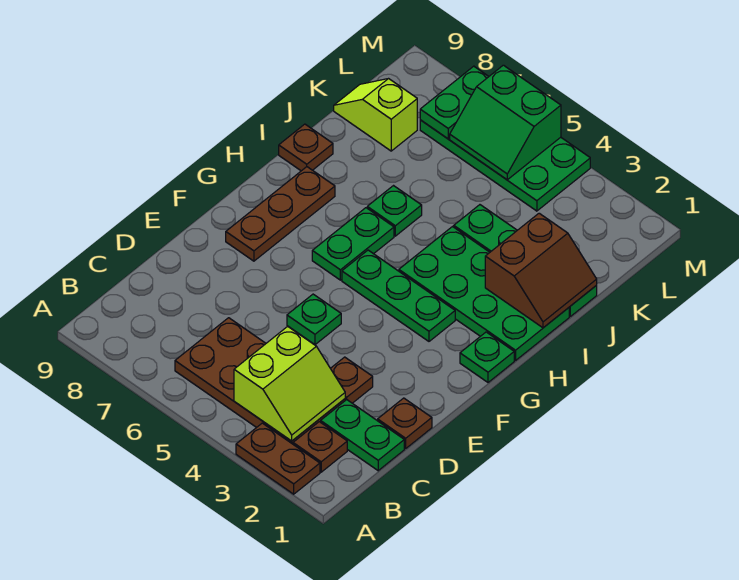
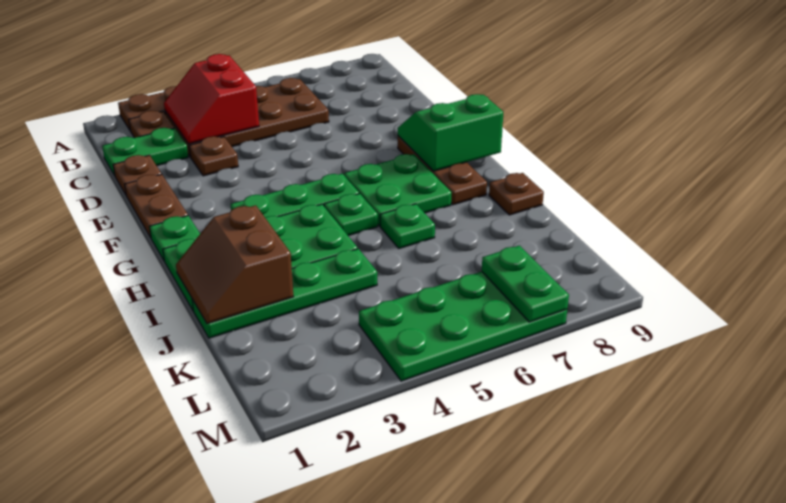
lime 2x2 slope [234,326,345,441] -> red 2x2 slope [164,54,259,144]
none -> brown 1x2 plate [125,174,188,238]
green 1x1 plate [287,294,341,345] -> green 1x1 plate moved to [324,194,378,236]
green 1x2 plate [312,208,394,280] -> green 2x2 plate [344,154,452,226]
lime 1x2 slope [334,79,417,151] -> none
green 2x2 slope [450,65,561,180] -> green 2x2 slope moved to [398,94,503,171]

